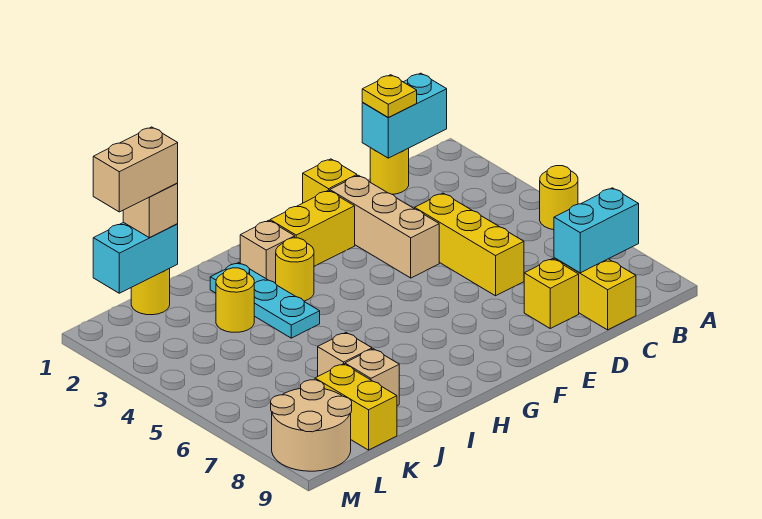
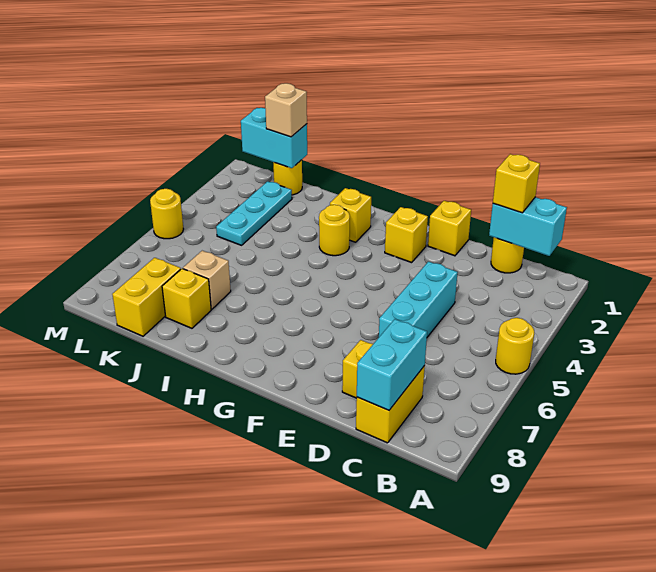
cyan 1x2 brick [554,188,639,273] -> cyan 1x2 brick turned to [357,319,427,410]
yellow 1x1 plate [362,75,417,118] -> yellow 1x1 brick [493,154,540,213]
yellow 1x3 brick [415,193,524,296] -> cyan 1x3 brick [379,262,458,337]
tan 1x3 brick [330,175,439,278] -> none
yellow 1x2 brick [270,190,355,266] -> yellow 1x1 brick [385,207,428,263]
tan 1x1 brick [240,220,295,284] -> yellow 1x1 brick [330,188,371,242]
cyan 1x3 plate [210,263,320,338] -> cyan 1x3 plate moved to [216,181,292,245]
yellow 1x1 round brick [216,268,254,332] -> yellow 1x1 round brick moved to [150,189,183,239]
tan 1x1 brick [345,349,399,406] -> yellow 1x1 brick [162,269,211,328]
tan 1x2 brick [93,127,178,212] -> none
tan 2x2 round brick [271,380,352,471] -> none

